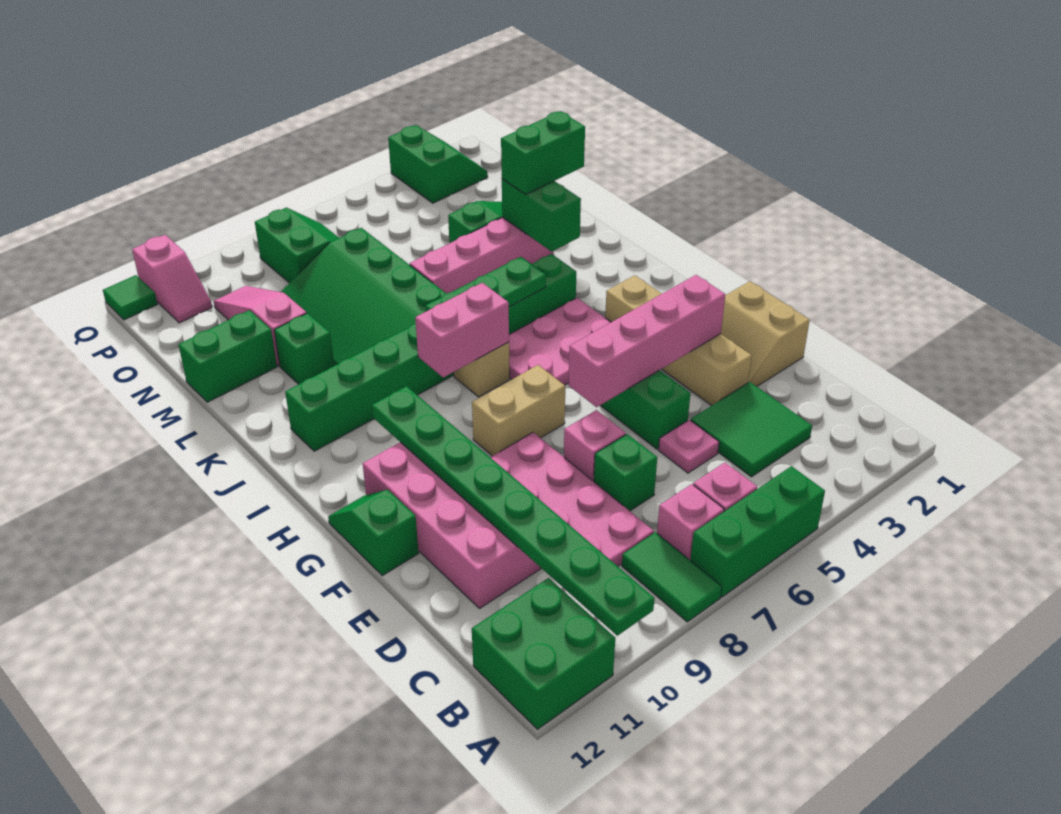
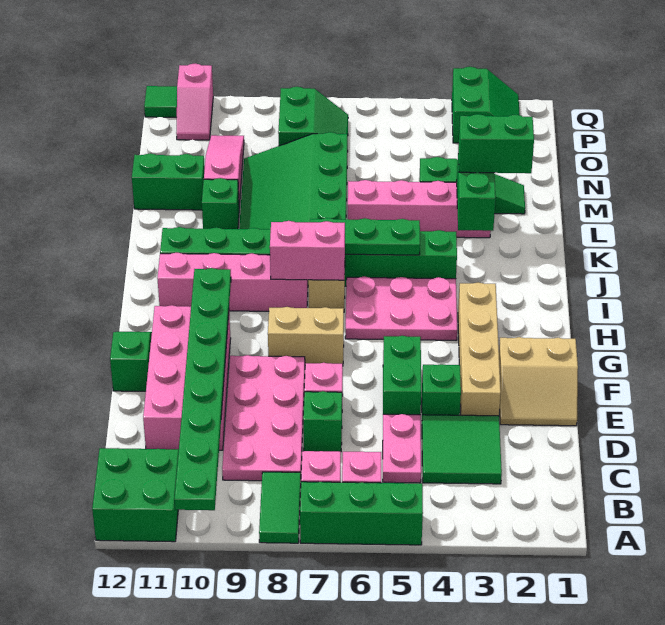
pink 1x1 plate [658,420,719,473] -> pink 1x2 plate [383,414,421,483]
tan 2x2 slope [721,281,810,387] -> tan 2x2 slope turned to [499,337,578,426]
none -> green 1x1 brick [422,364,461,415]
pink 1x4 brick [568,275,725,407] -> pink 1x4 brick moved to [157,253,308,311]

